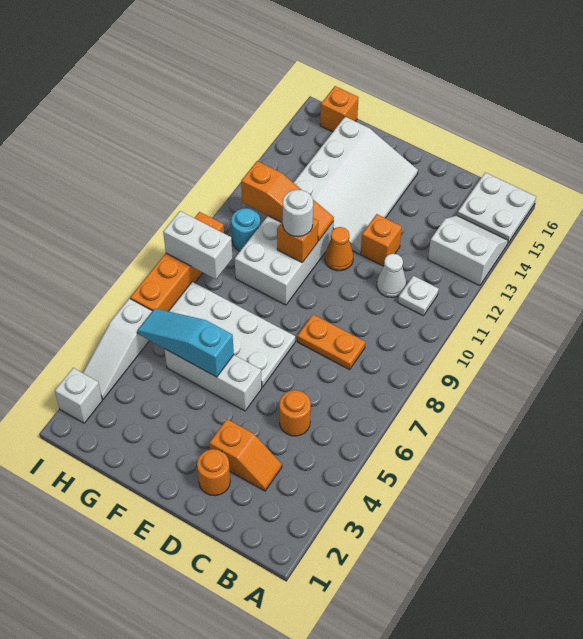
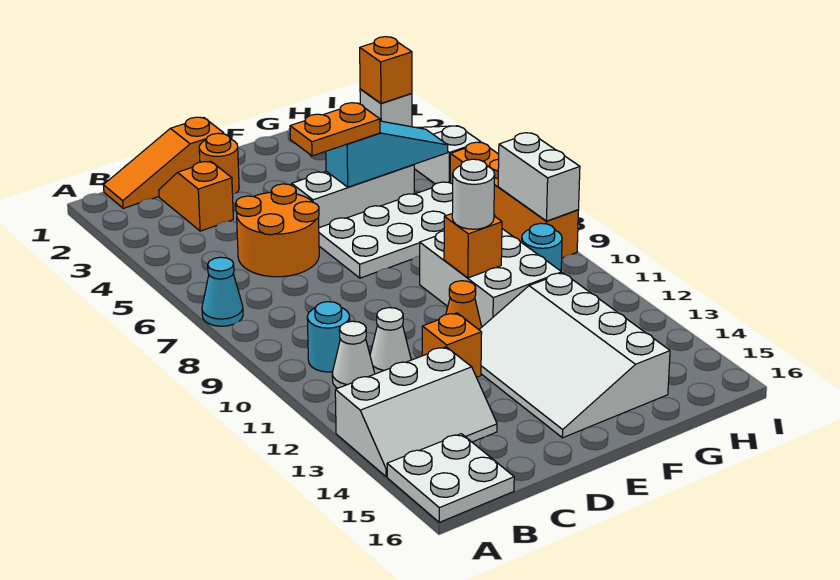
none -> cyan 1x1 cone [202,257,243,326]
white 2x2 slope [428,216,508,286] -> white 2x3 slope [335,347,497,477]
none -> cyan 1x1 round brick [307,302,350,372]
white 1x1 plate [398,276,439,316] -> white 1x1 cone [332,321,375,388]
orange 1x2 slope [209,419,282,491] -> orange 1x2 slope turned to [159,161,233,231]
orange 1x1 round brick [279,390,311,436] -> orange 2x2 round brick [236,184,319,277]
orange 1x2 plate [297,315,365,370] -> orange 1x2 plate moved to [290,103,380,156]
orange 1x3 slope [241,161,334,241] -> orange 1x3 slope moved to [103,117,224,208]
white 1x2 brick [163,211,232,279] -> white 1x2 brick turned to [498,133,580,221]
orange 1x1 brick [320,86,359,132] -> orange 1x1 brick moved to [360,37,412,104]

